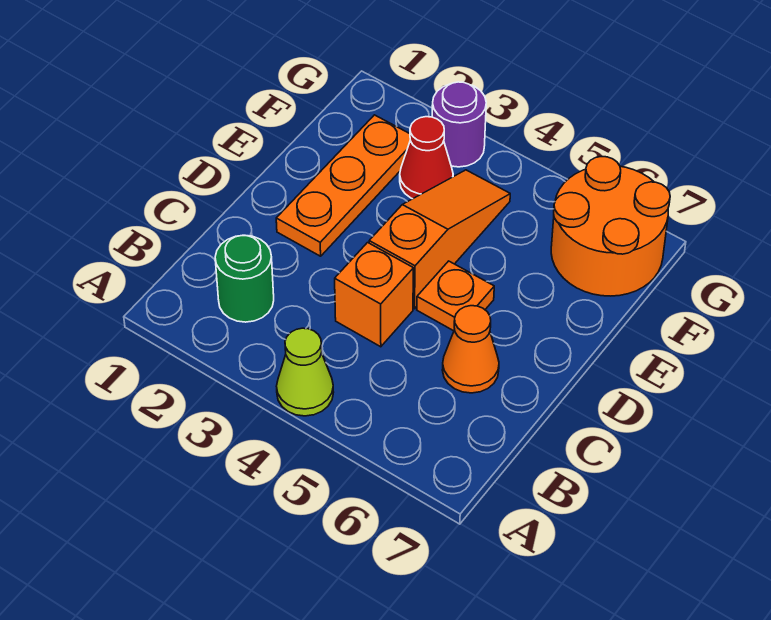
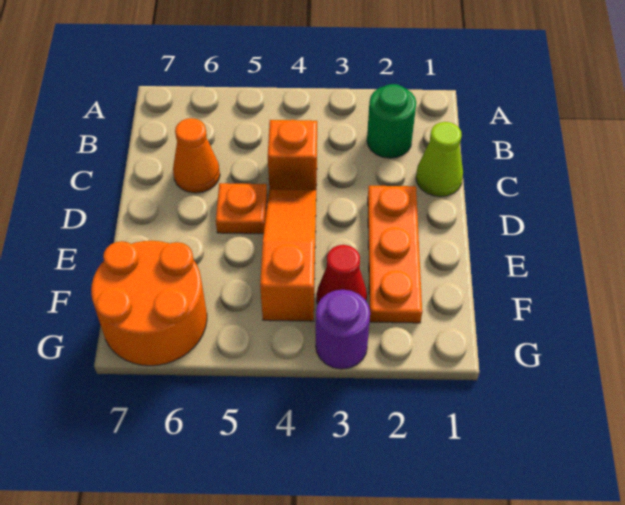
lime 1x1 cone [276,328,334,416] -> lime 1x1 cone moved to [416,122,463,197]
orange 1x3 slope [369,170,510,309] -> orange 1x3 slope turned to [260,189,316,321]

